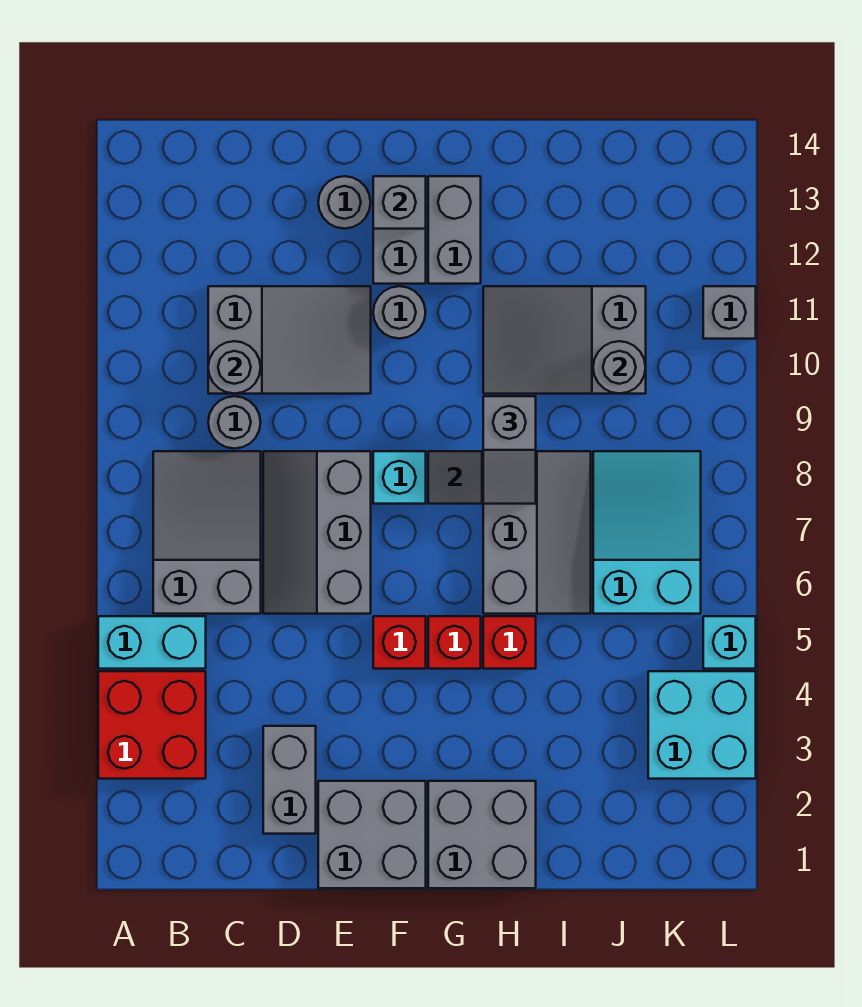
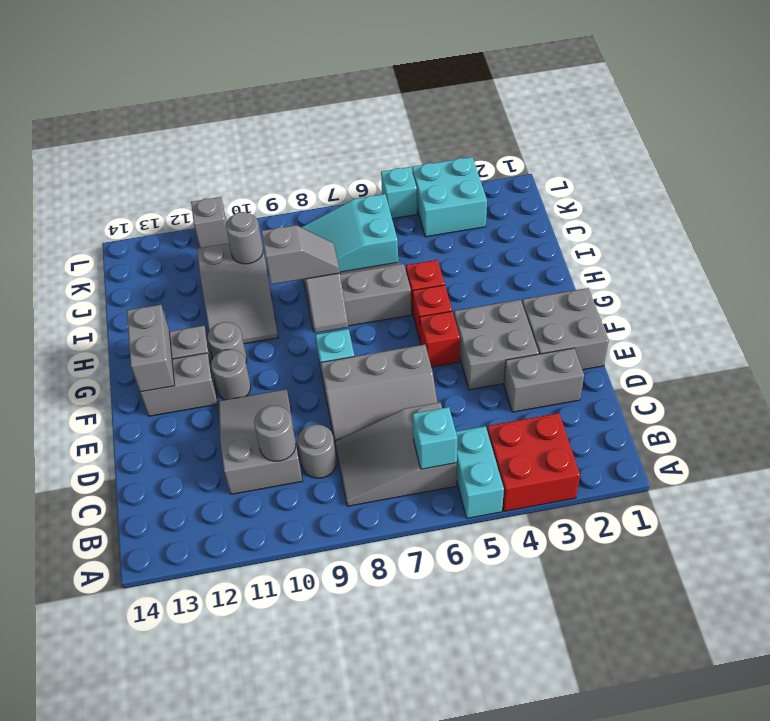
none -> cyan 1x1 brick [413,407,457,469]
grey 1x1 round brick [318,176,371,229] -> grey 1x1 round brick moved to [208,322,247,362]
grey 1x1 brick [373,176,426,229] -> grey 1x2 brick [127,305,175,392]
grey 2x2 brick [428,781,536,888] -> grey 2x2 brick moved to [454,300,539,390]

